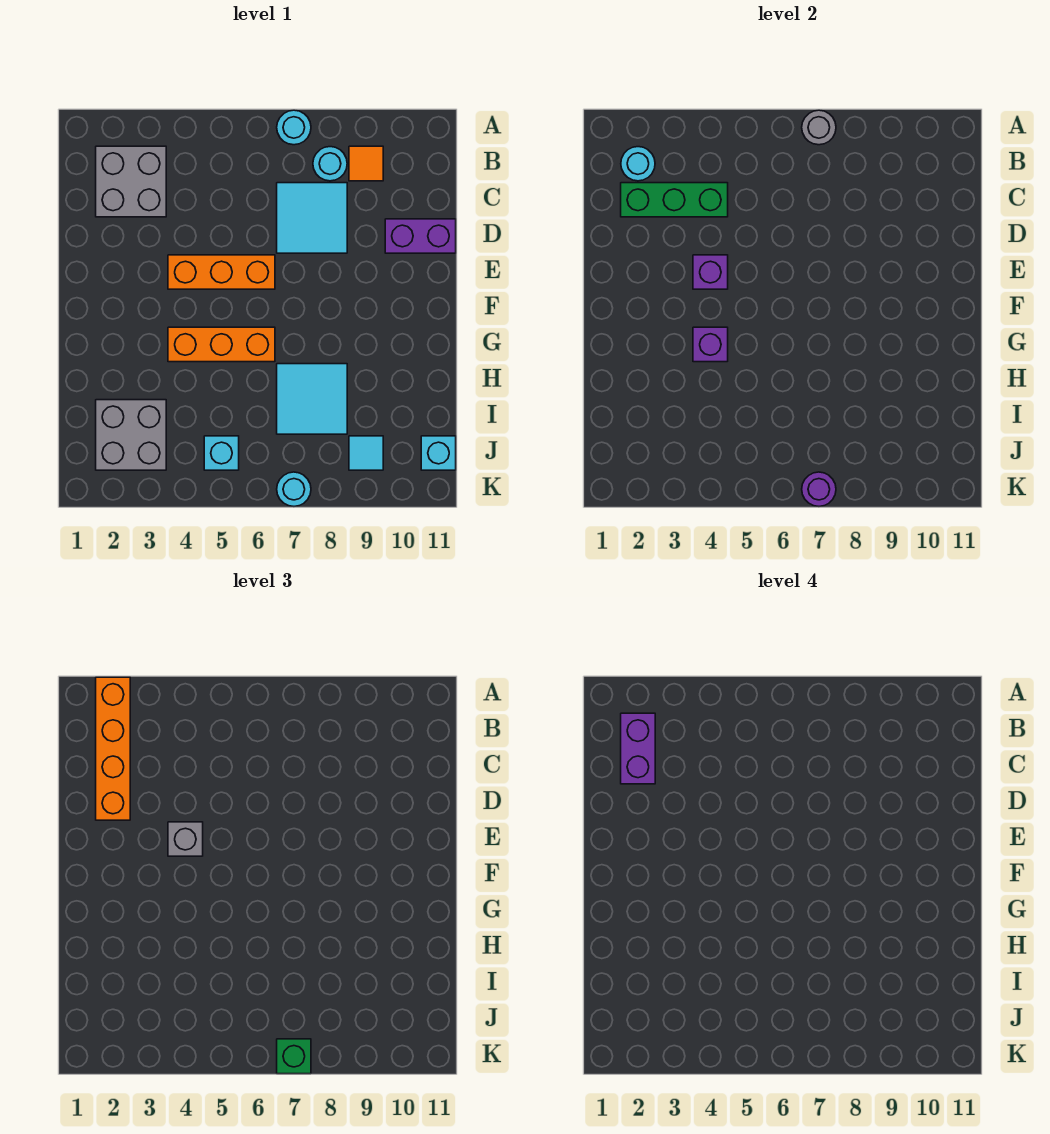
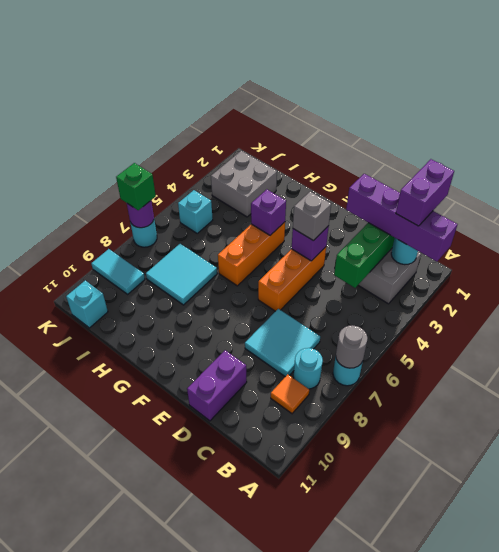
orange 1x4 brick [96,677,130,820] -> purple 1x4 brick [346,174,457,262]
purple 1x2 brick [621,713,655,784] -> purple 1x2 brick turned to [396,159,454,226]
cyan 1x1 tile [349,436,383,470] -> cyan 1x2 tile [91,249,145,294]

